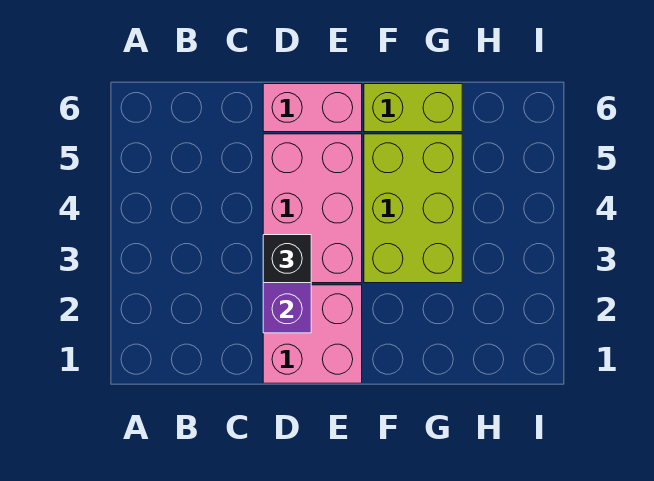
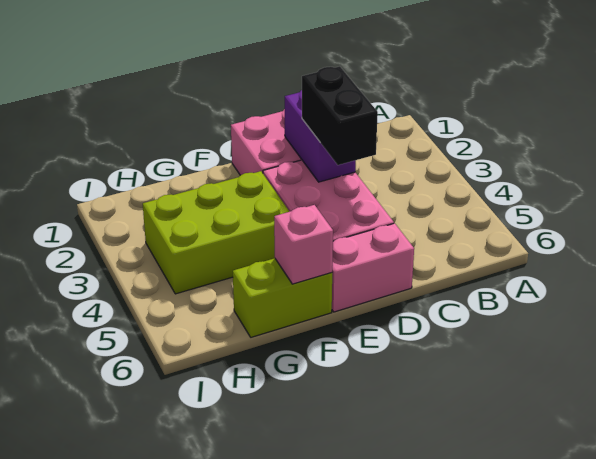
black 1x1 brick [263,235,311,283] -> black 1x2 brick [302,66,378,165]
lime 2x3 brick [364,134,462,283] -> lime 2x3 brick turned to [143,171,289,294]
none -> pink 1x1 brick [274,205,333,284]

